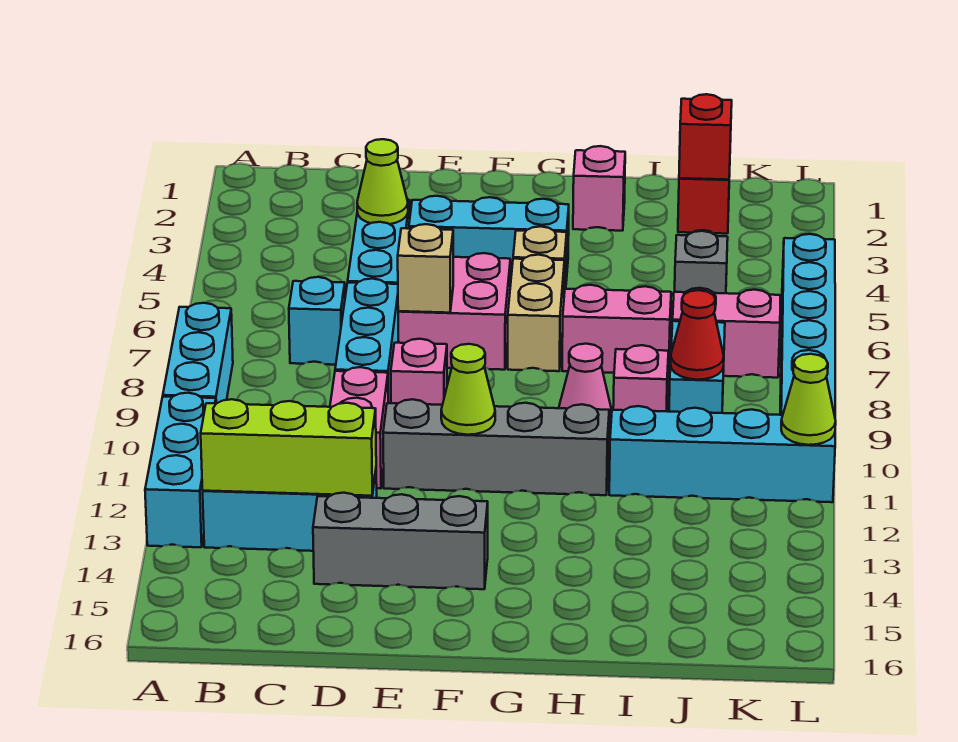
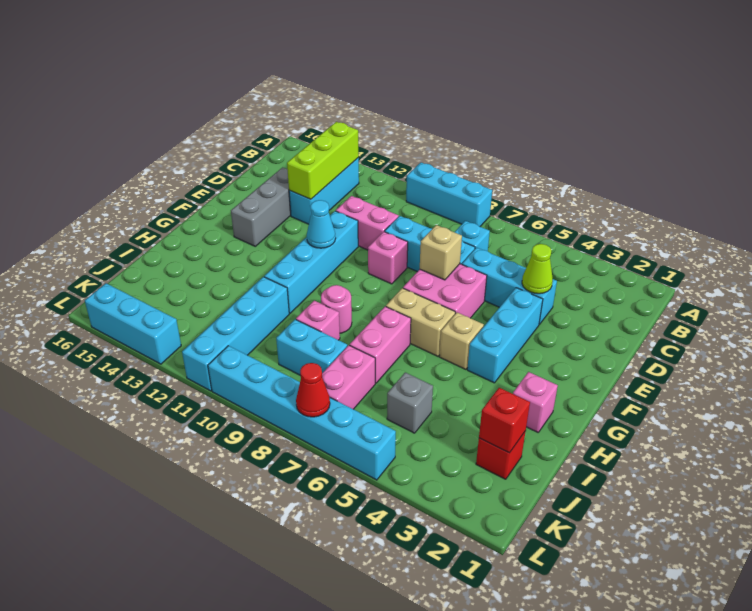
cyan 1x3 brick [145,393,216,547] -> cyan 1x3 brick moved to [85,283,181,364]
grey 1x4 brick [383,399,609,495] -> cyan 1x4 brick [264,211,358,313]
lime 1x1 cone [441,344,495,435] -> cyan 1x1 cone [307,200,336,248]
pink 1x1 cone [559,344,611,423] -> pink 1x1 round brick [321,285,352,333]
red 1x1 cone [671,290,724,380] -> red 1x1 cone moved to [296,363,330,417]
lime 1x1 cone [781,354,836,445] -> none

